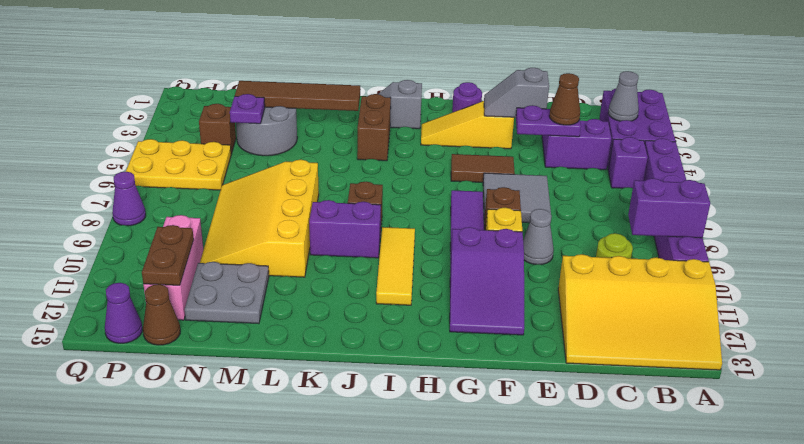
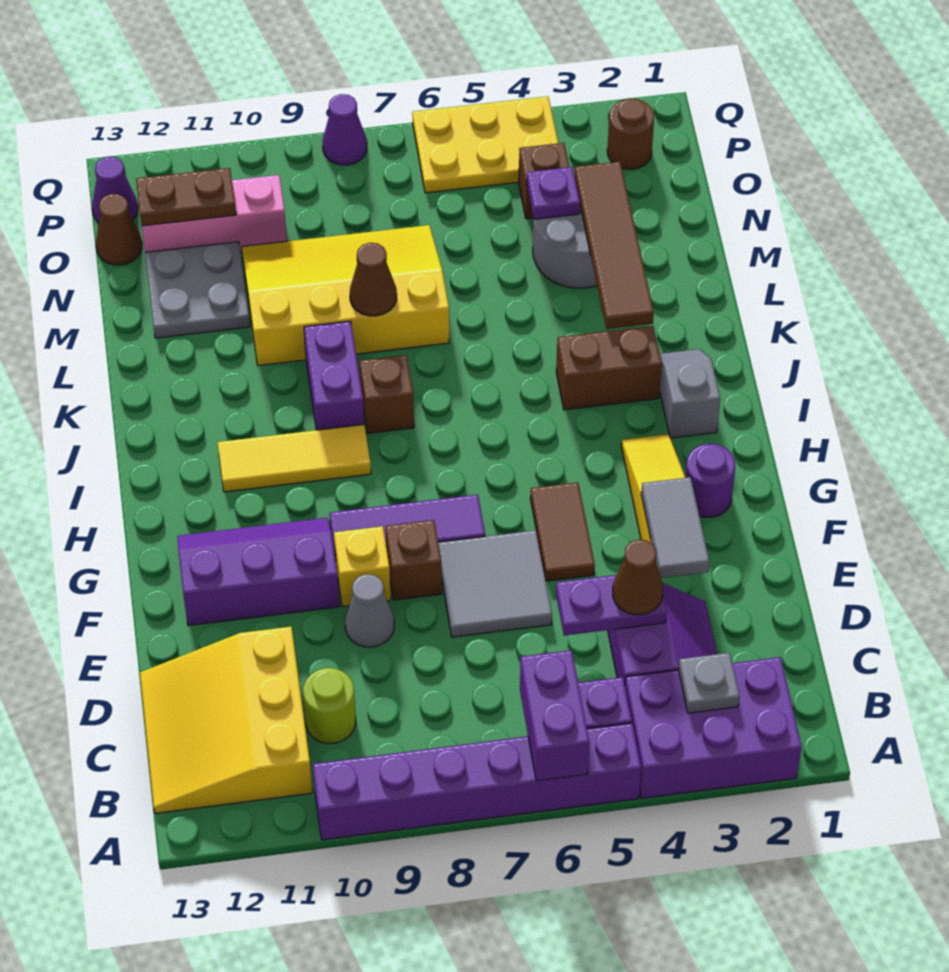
purple 1x2 brick [628,178,710,238] -> purple 1x2 brick moved to [520,650,589,781]
yellow 3x4 slope [558,254,722,370] -> yellow 3x3 slope [140,627,312,813]
grey 1x1 cone [608,71,639,121] -> grey 1x1 plate [678,653,740,713]
purple 1x2 plate [516,105,581,137] -> purple 1x2 plate turned to [556,575,667,636]
grey 1x2 slope [484,68,549,117] -> grey 1x2 tile [641,477,709,578]
purple 2x3 slope [450,227,524,335] -> purple 2x3 slope turned to [177,518,340,626]
none -> brown 1x1 cone [350,243,397,316]
yellow 2x3 plate [126,139,231,190] -> yellow 2x3 plate turned to [412,96,558,193]
none -> brown 1x1 round brick [607,98,654,169]

